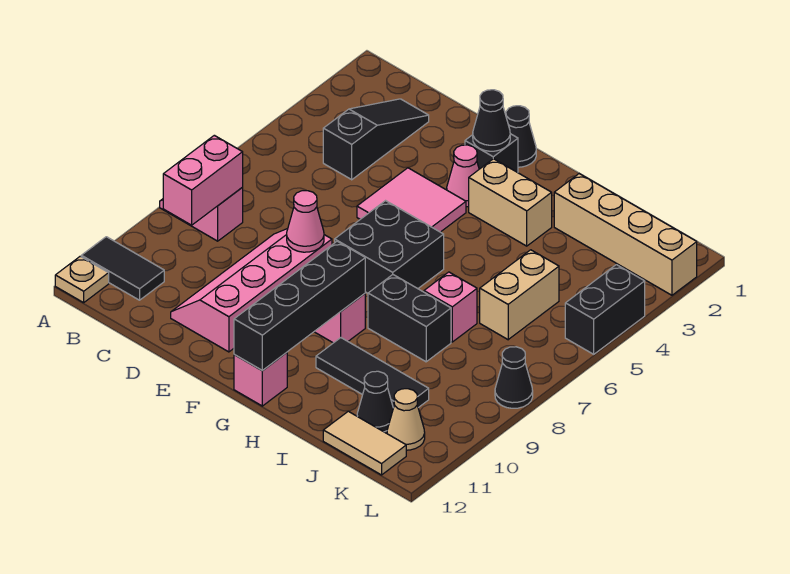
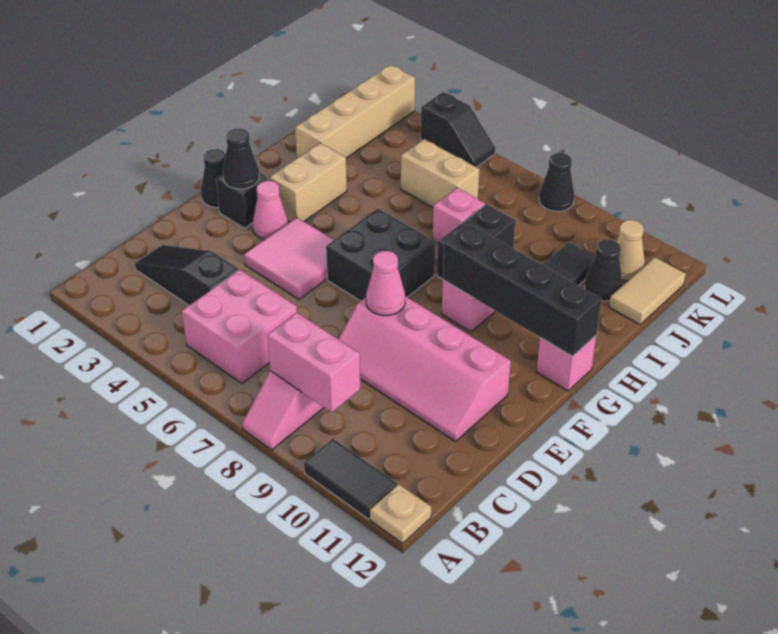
black 1x2 tile [81,237,164,300] -> black 1x2 tile turned to [304,439,397,519]
none -> pink 2x2 brick [182,270,297,384]
black 1x2 brick [565,265,645,354] -> black 1x2 slope [421,92,495,167]

